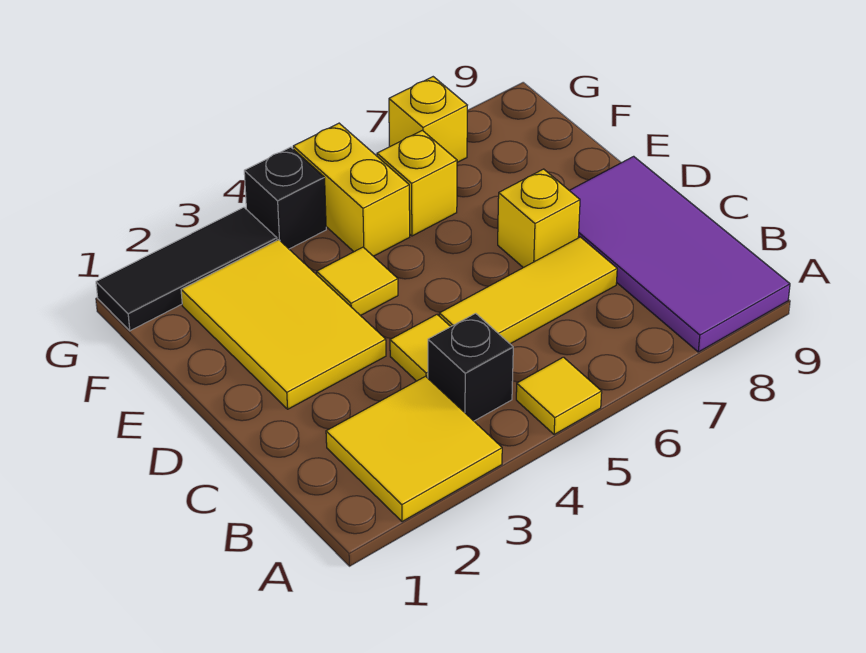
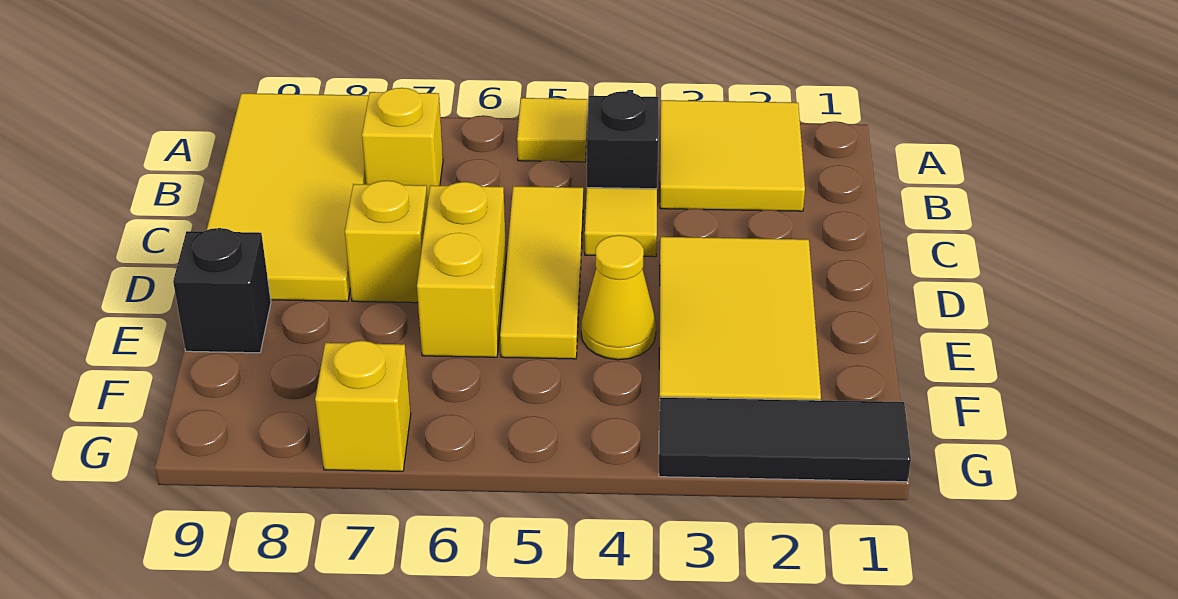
purple 2x4 tile [569,156,790,352] -> yellow 2x4 tile [207,93,369,301]
yellow 1x3 tile [439,237,617,344] -> yellow 1x3 tile turned to [500,186,583,359]
yellow 1x1 tile [317,247,398,316] -> yellow 1x1 cone [581,235,656,360]
yellow 1x2 brick [293,123,410,256] -> yellow 1x2 brick moved to [417,182,506,357]
yellow 1x1 brick [377,130,457,236] -> yellow 1x1 brick moved to [362,88,443,201]
black 1x1 brick [244,147,326,249] -> black 1x1 brick moved to [173,228,271,353]

